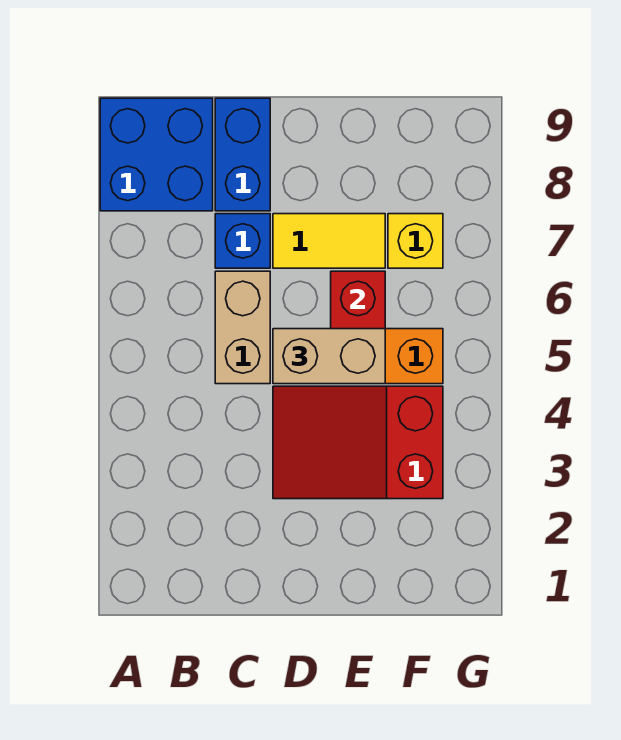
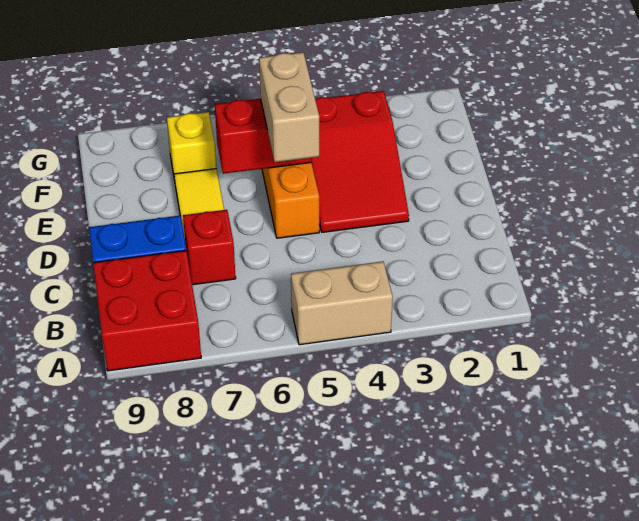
blue 2x2 brick [100,98,213,211] -> red 2x2 brick [93,250,201,371]
tan 1x2 brick [215,271,270,384] -> tan 1x2 brick moved to [291,261,393,345]
blue 1x1 brick [215,214,270,268] -> red 1x1 brick [183,210,236,285]

